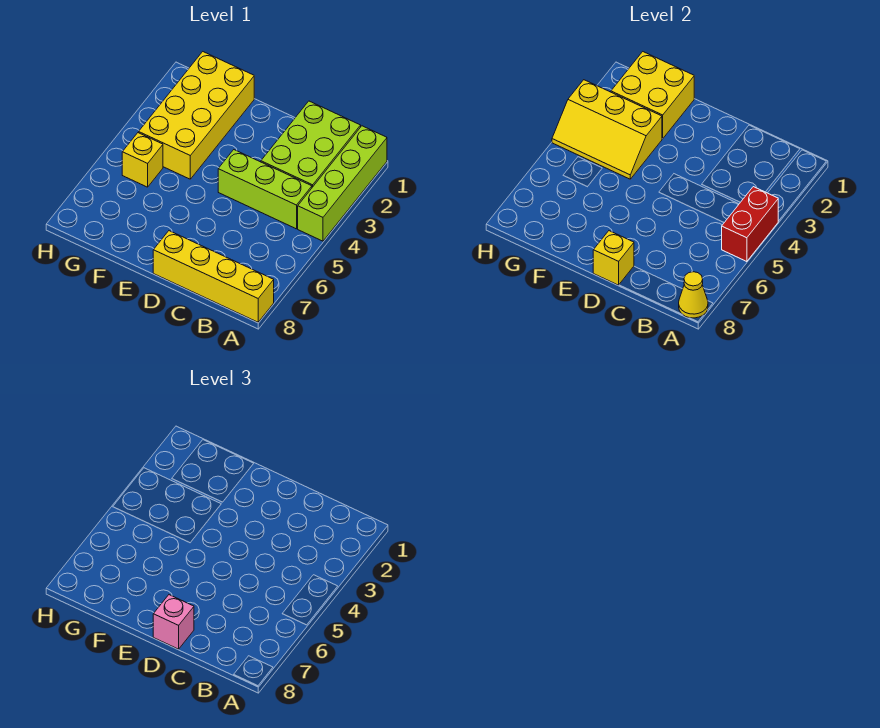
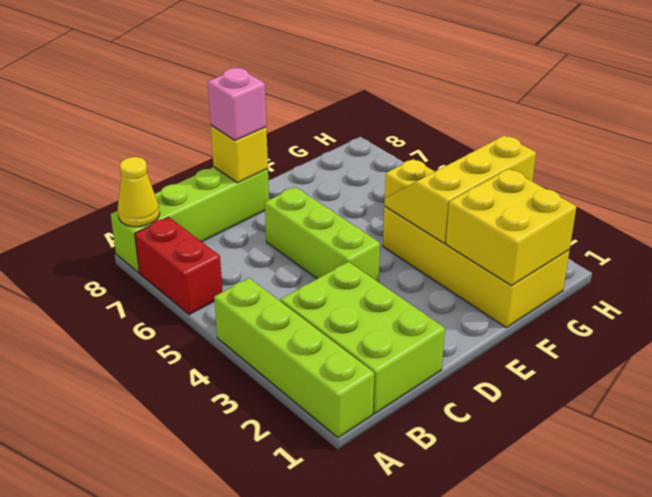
red 1x2 brick [722,187,778,262] -> red 1x2 brick moved to [135,217,223,315]
yellow 1x4 brick [153,231,274,322] -> lime 1x4 brick [111,167,269,273]
lime 1x3 brick [218,150,312,229] -> lime 1x3 brick turned to [265,187,380,282]

